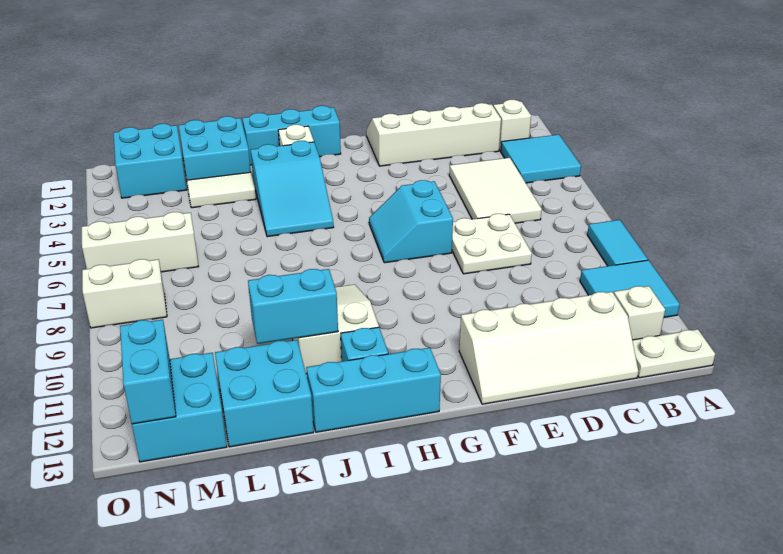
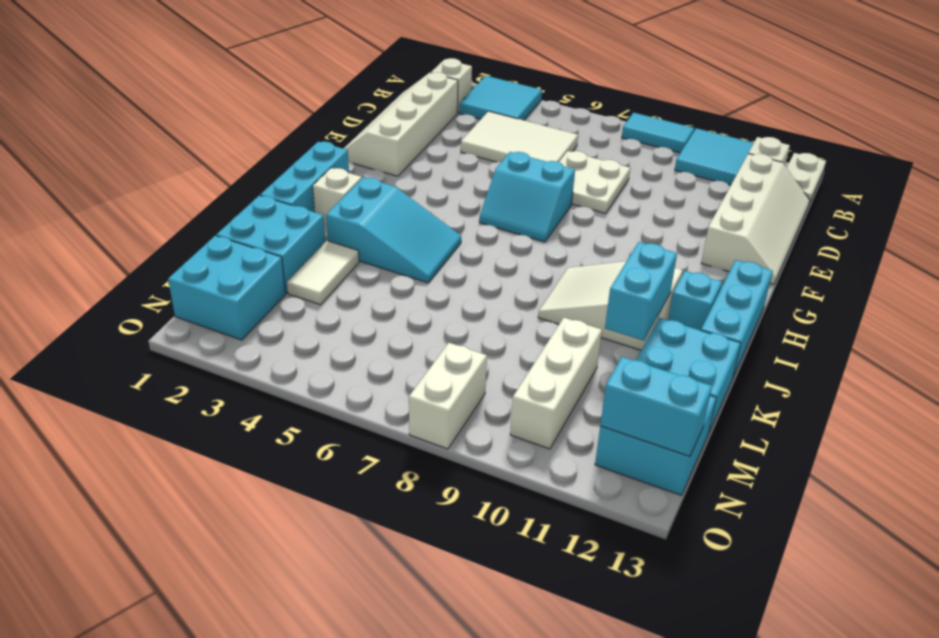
white 1x3 brick [82,212,199,272] -> white 1x3 brick moved to [510,318,602,449]

